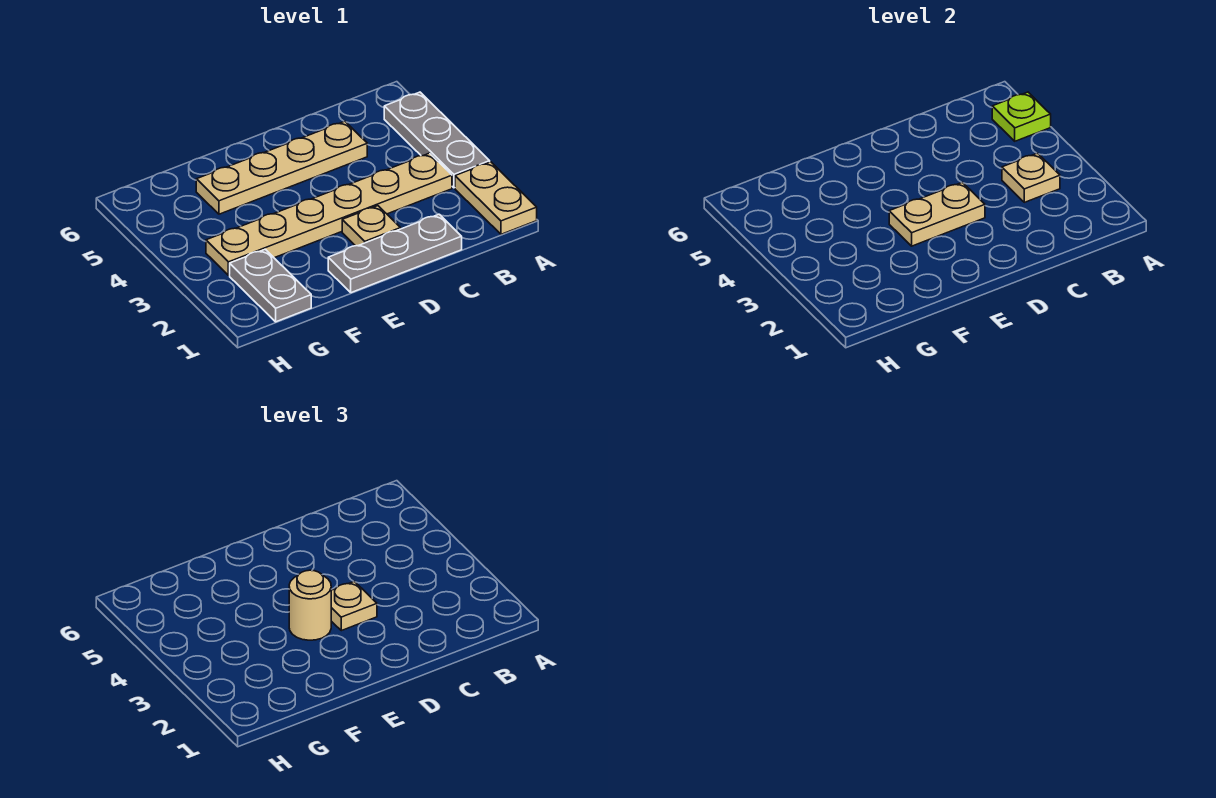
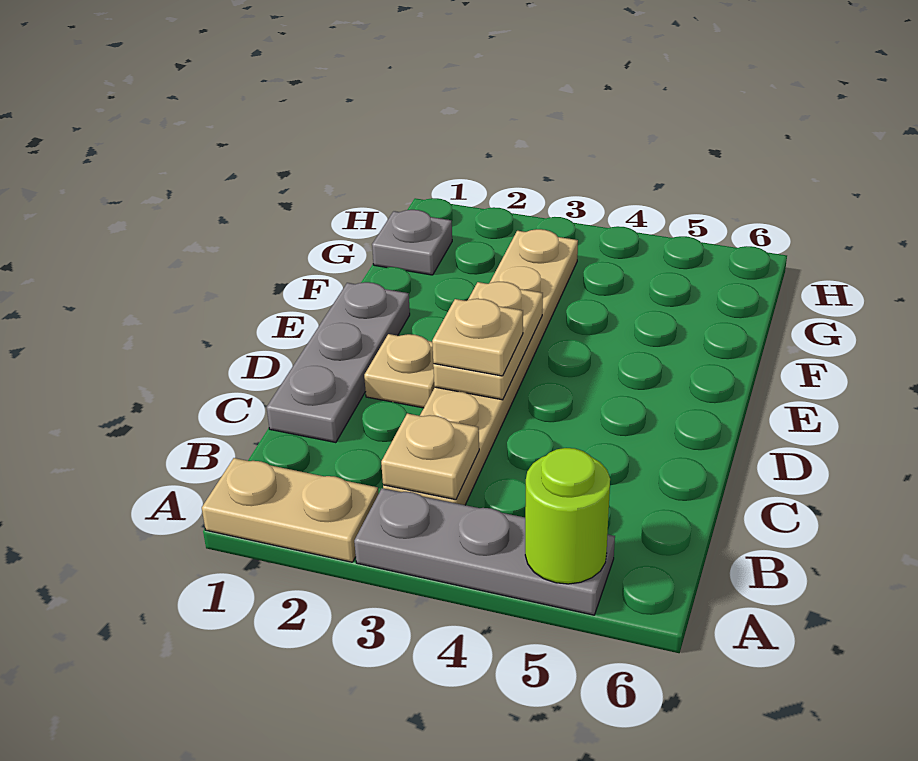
lime 1x1 plate [992,92,1051,141] -> lime 1x1 round brick [525,448,610,584]
tan 1x4 plate [196,121,367,214] -> none
tan 1x1 round brick [289,570,331,640] -> none
grey 1x2 plate [230,249,311,322] -> grey 1x1 plate [372,210,452,275]

